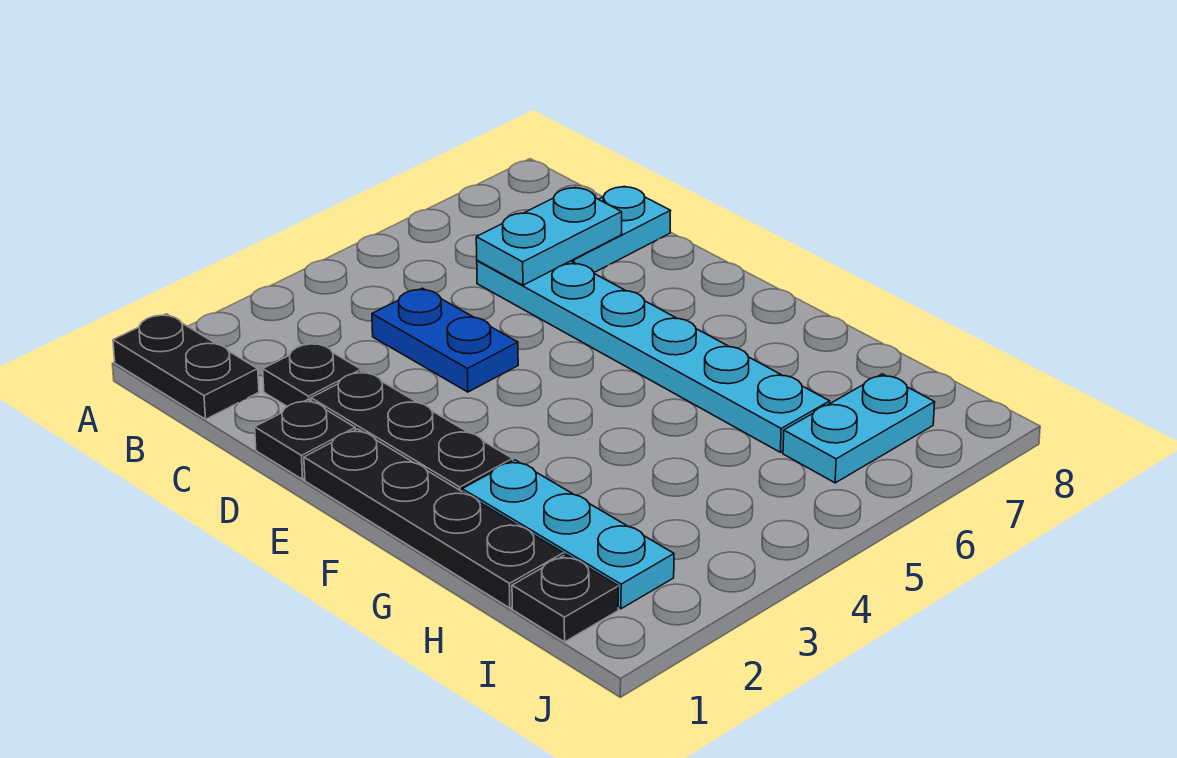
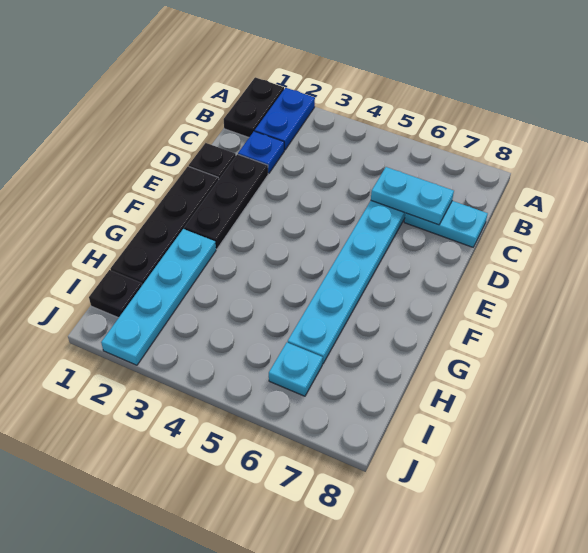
black 1x1 plate [263,342,361,406] -> blue 1x1 plate [238,131,284,174]
blue 1x2 plate [372,288,518,392] -> blue 1x2 plate moved to [255,88,315,150]
cyan 1x3 plate [462,460,674,609] -> cyan 1x4 plate [101,229,216,365]
cyan 1x2 plate [783,374,935,483] -> cyan 1x1 plate [269,342,323,396]

